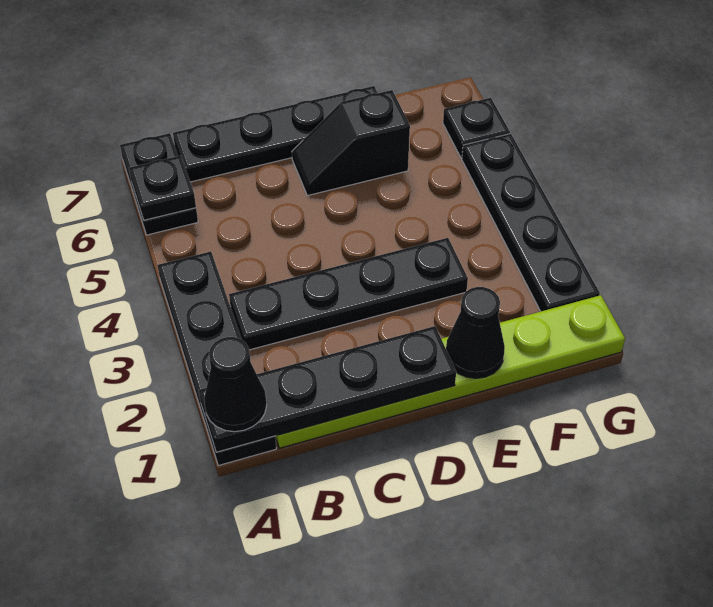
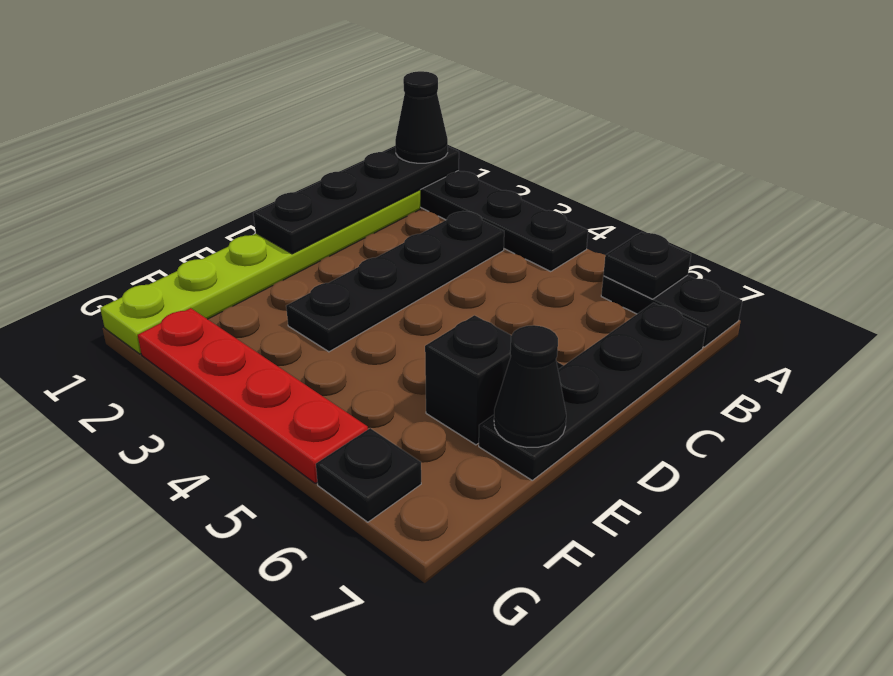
black 1x1 cone [446,287,505,378] -> black 1x1 cone moved to [494,325,566,447]
black 1x4 plate [462,134,600,311] -> red 1x4 plate [138,308,368,483]

